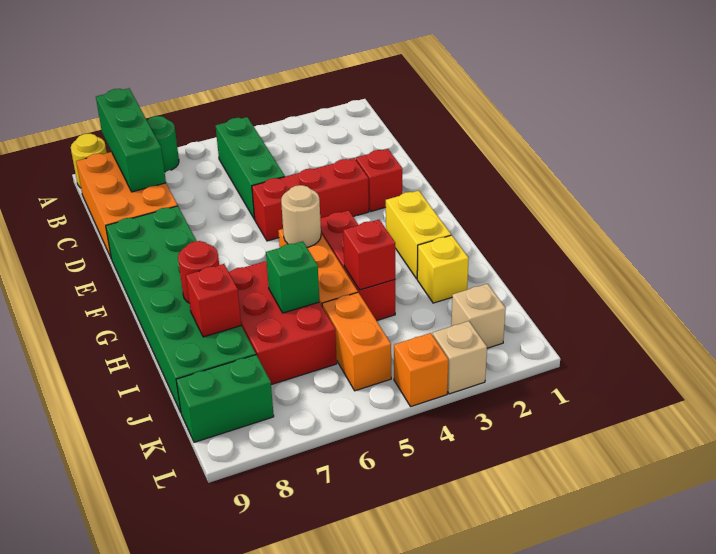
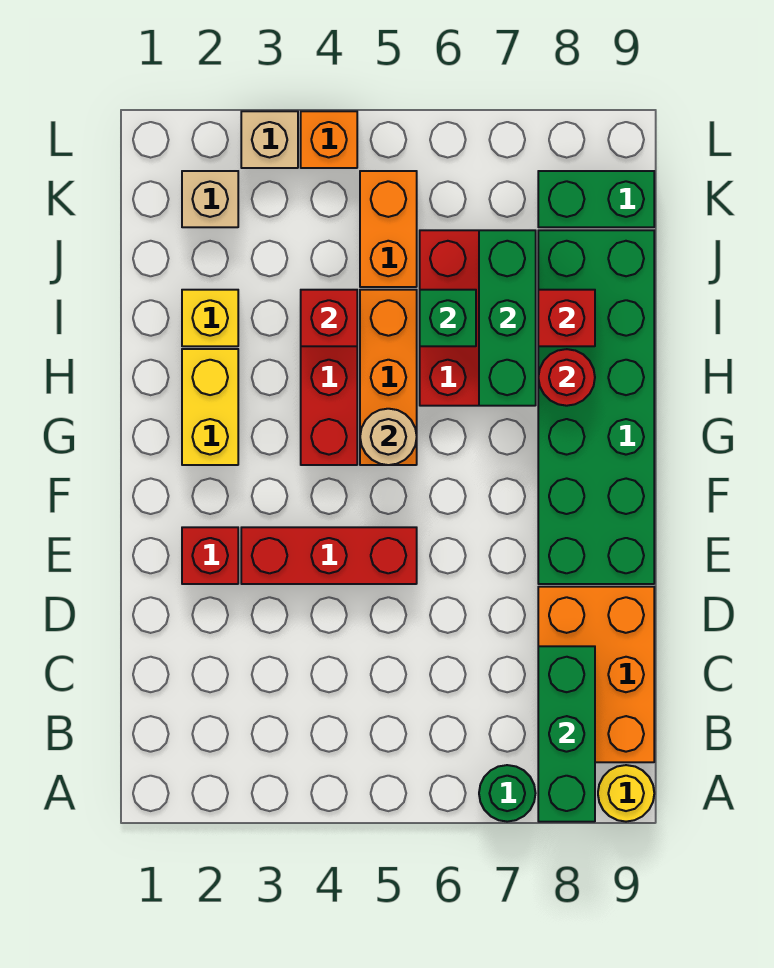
green 1x3 brick [216,117,285,219] -> green 1x3 brick moved to [479,230,536,406]

